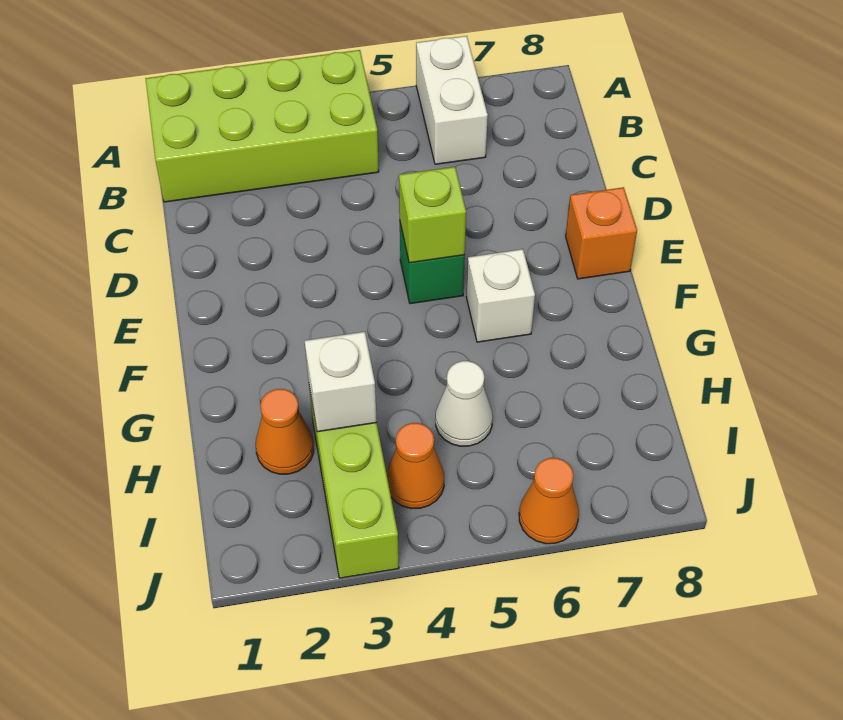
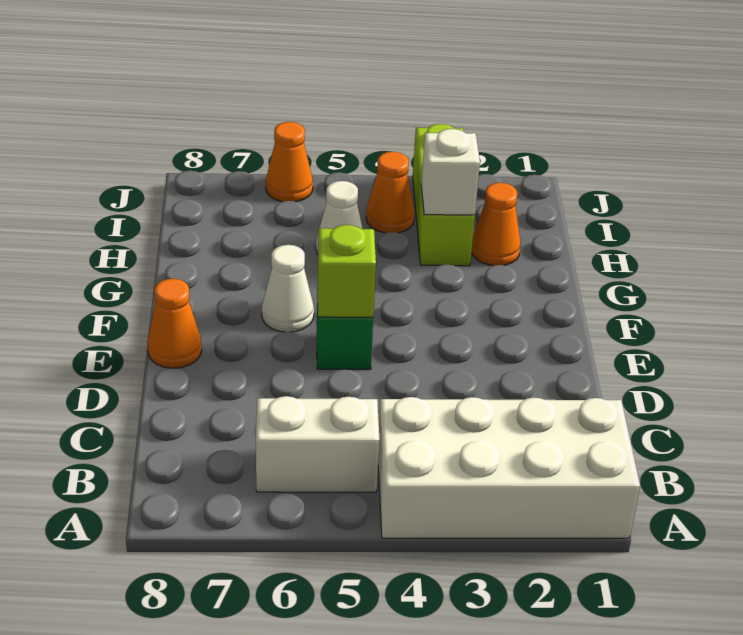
lime 2x4 brick [146,50,379,202] -> white 2x4 brick [378,397,640,538]
white 1x2 brick [416,36,488,164] -> white 1x2 brick turned to [256,396,379,492]
orange 1x1 brick [566,187,637,279] -> orange 1x1 cone [147,279,202,368]
white 1x1 brick [466,249,535,342] -> white 1x1 cone [262,245,314,332]

